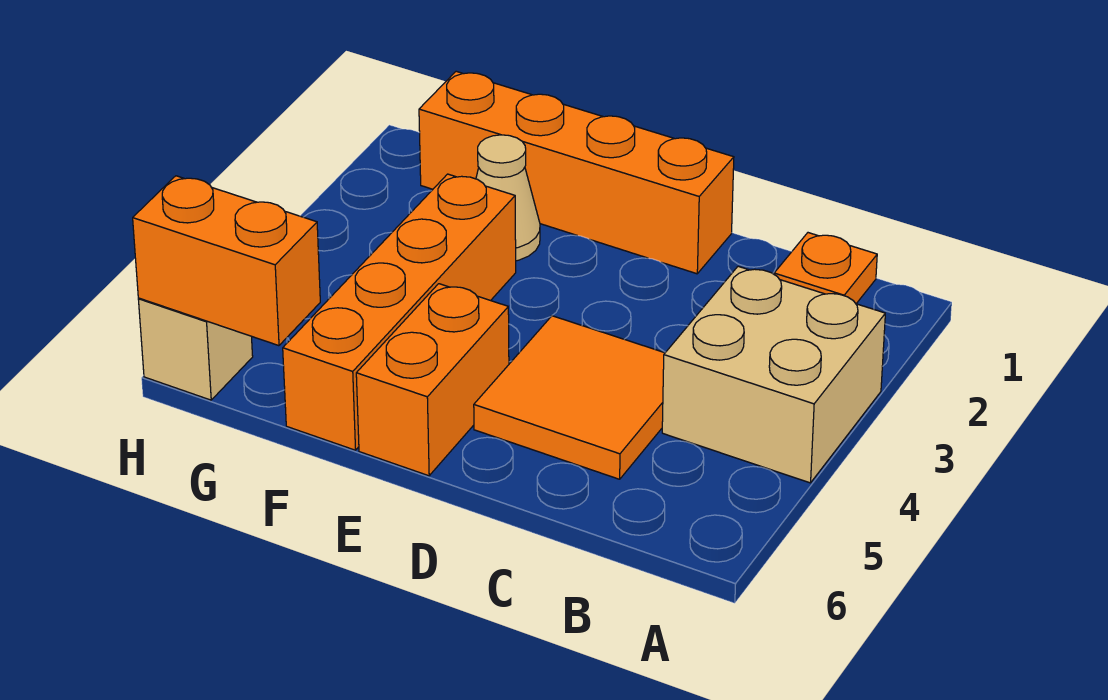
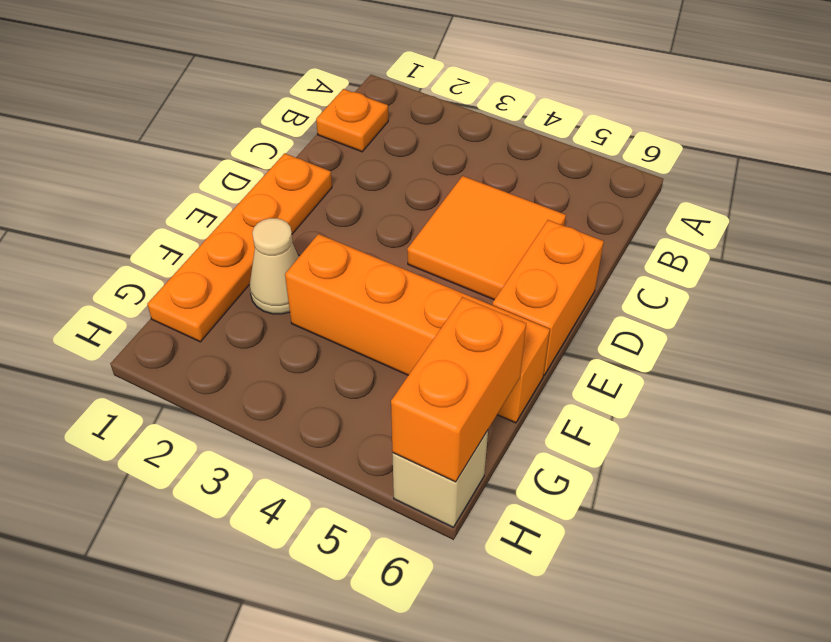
tan 2x2 brick [662,266,885,483] -> none
orange 1x4 brick [419,71,734,274] -> orange 1x4 plate [147,153,332,342]
orange 1x2 brick [356,284,509,476] -> orange 1x2 brick turned to [492,220,604,375]

